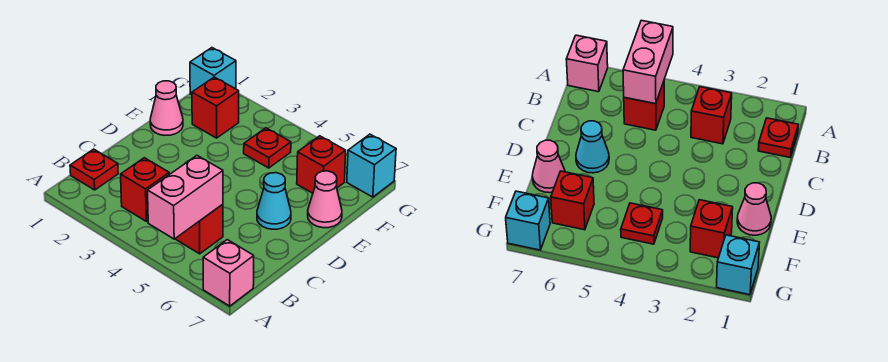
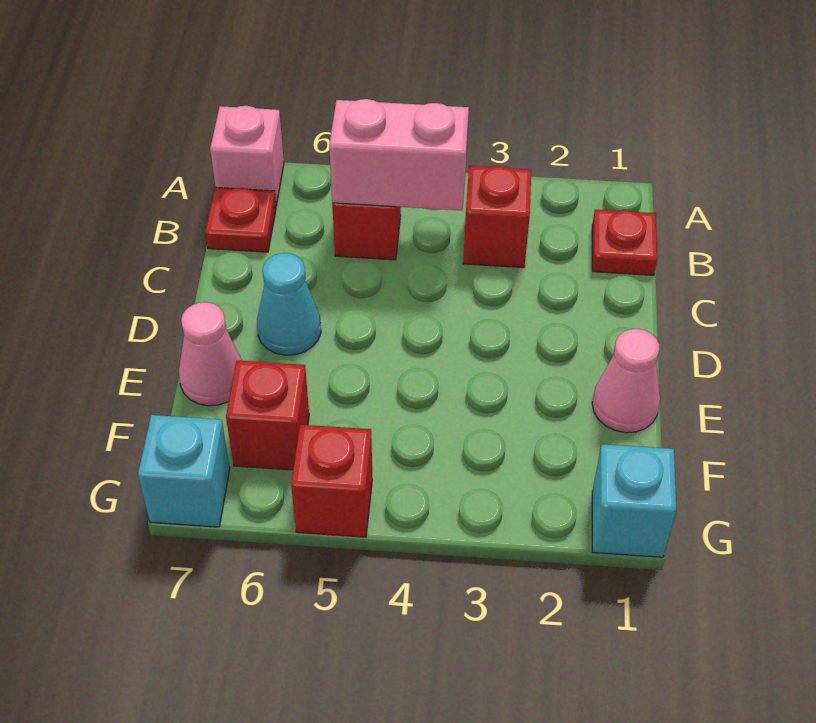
pink 1x2 brick [148,156,223,239] -> pink 1x2 brick turned to [329,99,469,210]
red 1x1 brick [192,77,239,138] -> red 1x1 brick moved to [291,425,372,537]
red 1x1 plate [244,128,291,168] -> red 1x1 plate moved to [205,187,276,252]

